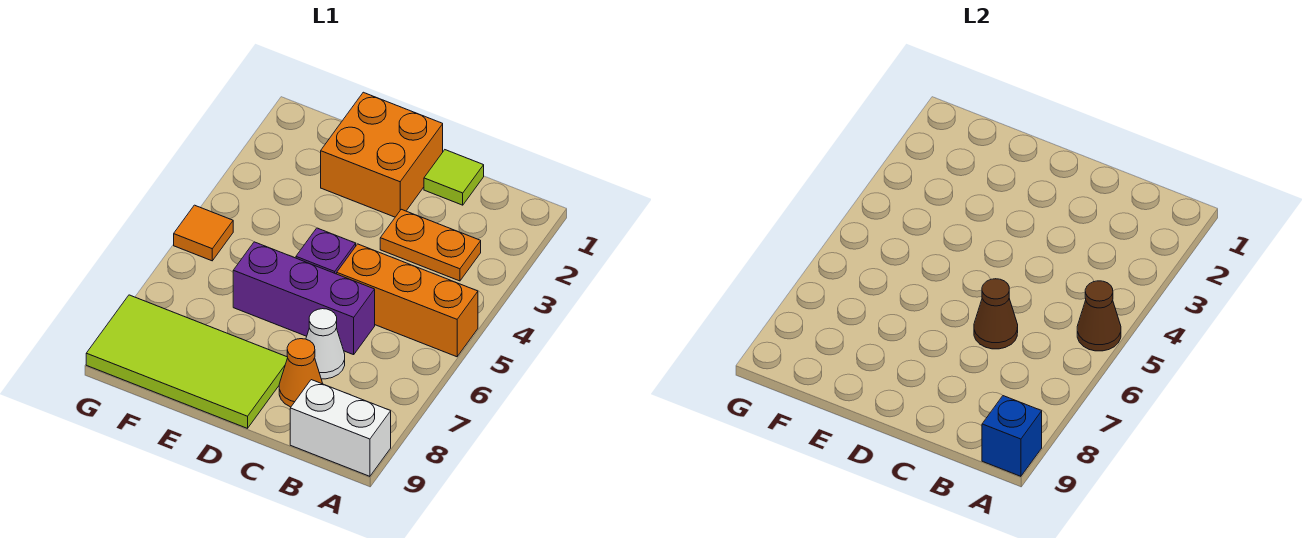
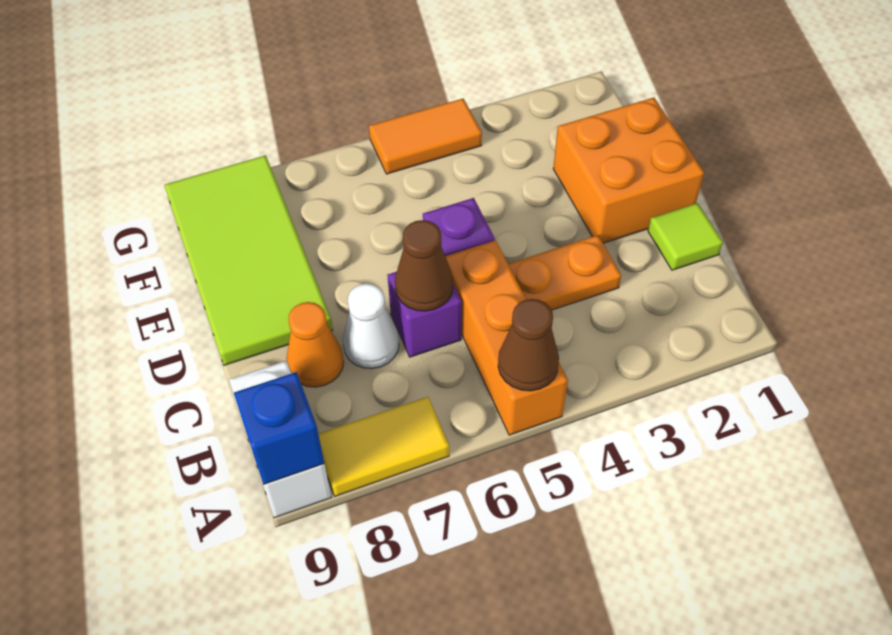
none -> yellow 1x2 tile [318,397,449,496]
orange 1x2 plate [380,209,481,281] -> orange 1x2 plate turned to [508,235,621,310]
purple 1x3 brick [233,242,375,355] -> purple 1x1 brick [387,272,462,357]
orange 1x1 tile [174,205,233,261] -> orange 1x2 tile [369,99,482,174]

